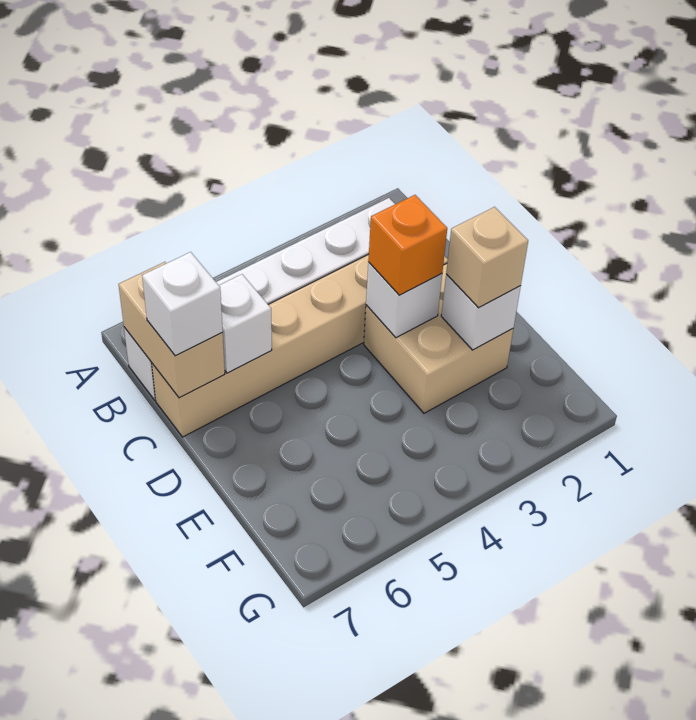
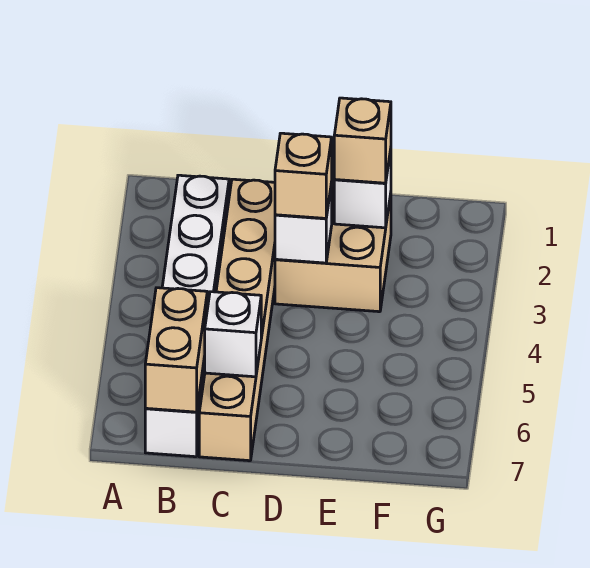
tan 1x2 brick [118,262,225,398] -> tan 1x2 brick turned to [145,288,207,412]
white 1x1 brick [142,252,223,356] -> none
orange 1x1 brick [368,195,447,295] -> tan 1x1 brick [275,133,332,218]

